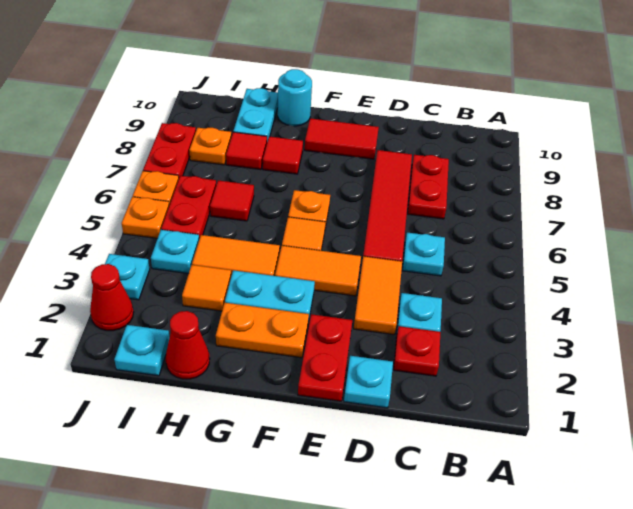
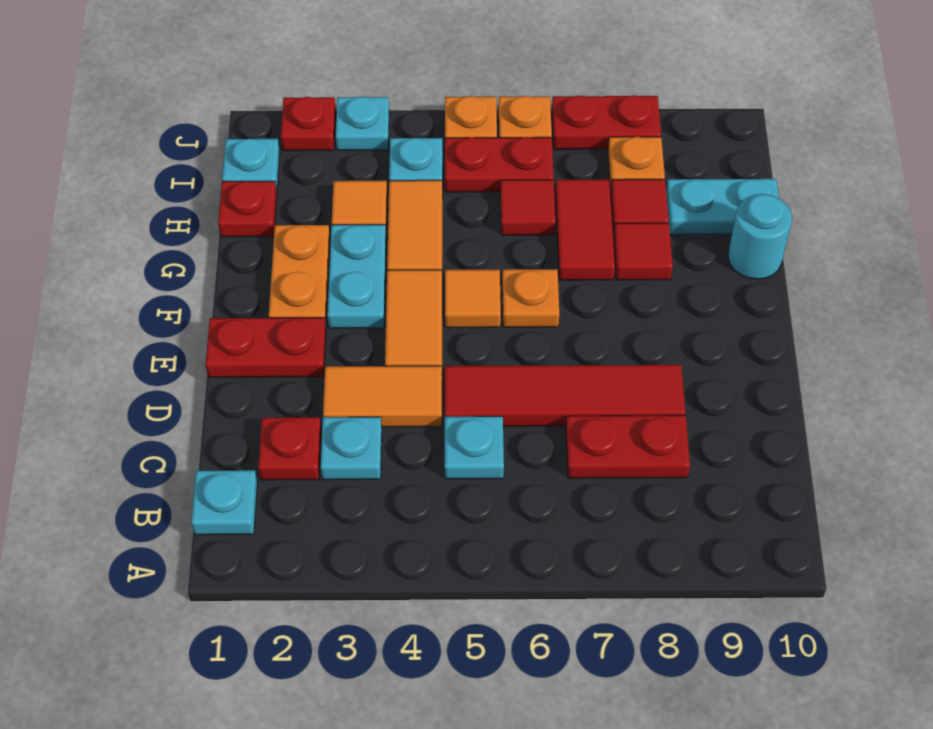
cyan 1x1 plate [344,356,393,408] -> cyan 1x1 plate moved to [191,470,257,535]
red 1x2 tile [305,118,379,159] -> red 1x2 tile moved to [555,180,615,280]
red 1x1 cone [166,311,210,379] -> red 1x1 plate [218,181,277,237]
red 1x1 cone [90,264,134,331] -> red 1x1 plate [281,97,336,151]

